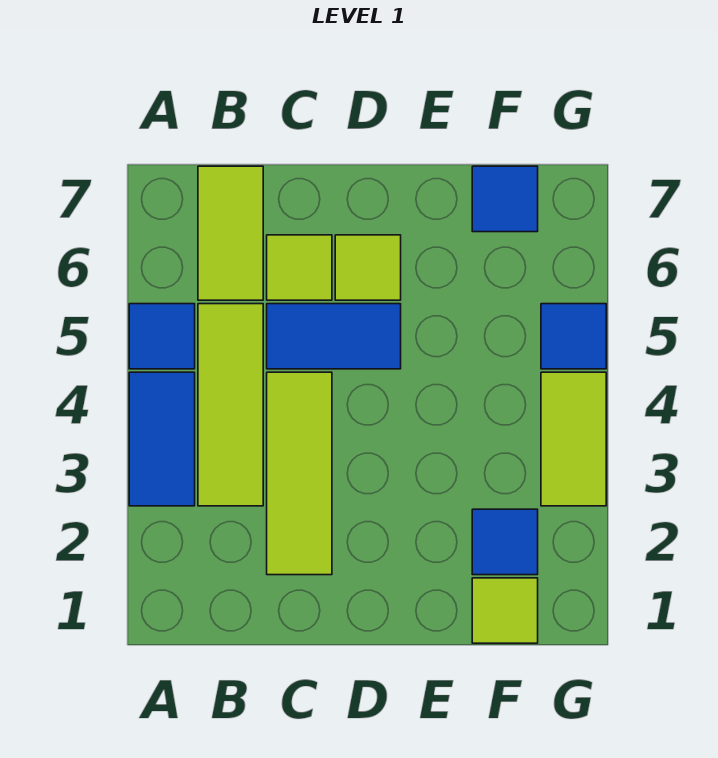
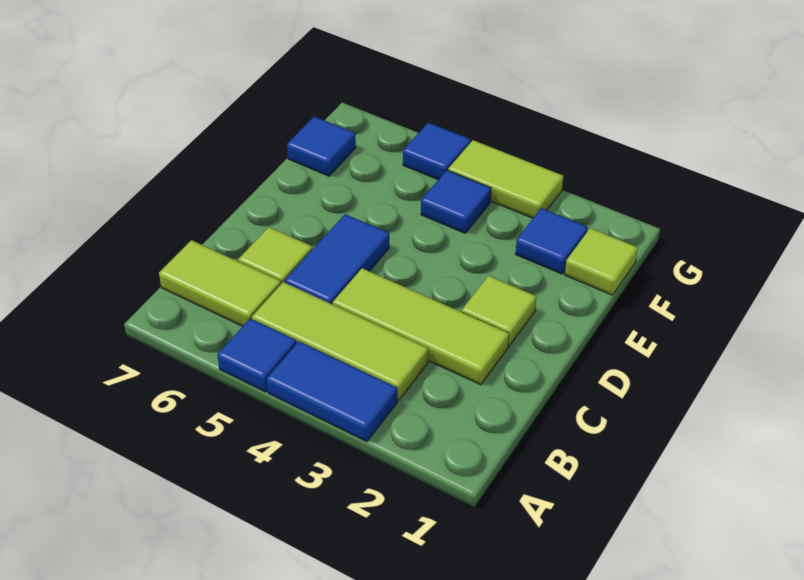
lime 1x1 tile [335,235,401,300] -> lime 1x1 tile moved to [462,276,536,346]
none -> blue 1x1 tile [421,170,491,233]

